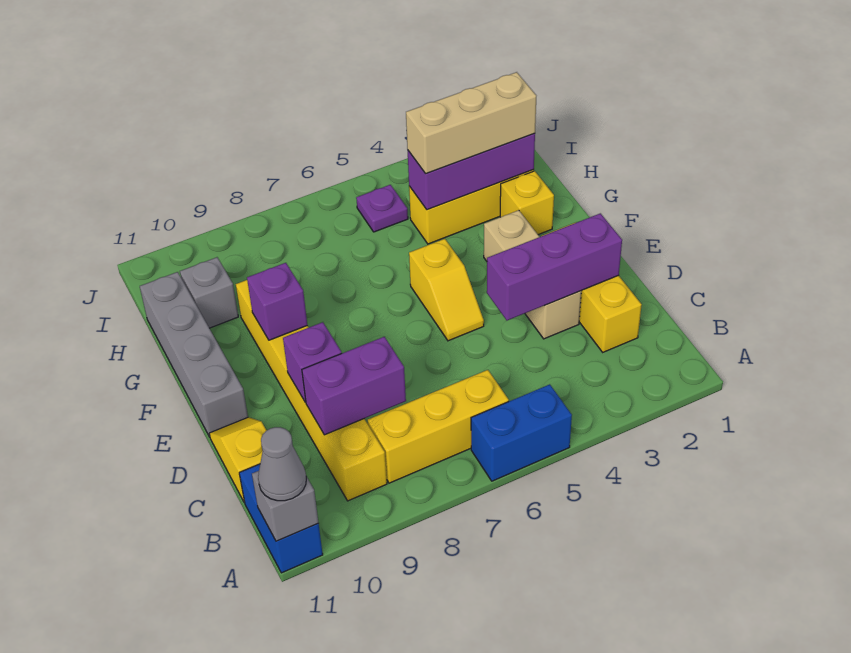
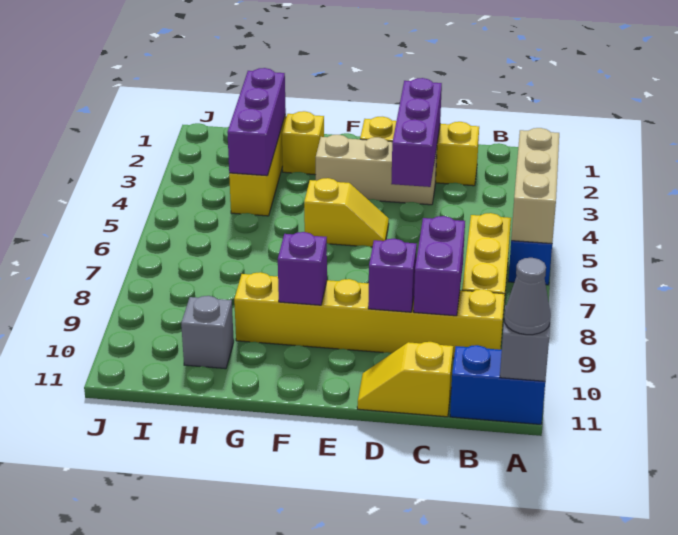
grey 1x4 brick [140,272,248,437] -> none
tan 1x3 brick [406,72,536,174] -> tan 1x3 brick moved to [511,128,559,244]
purple 1x1 plate [356,185,408,232] -> none

